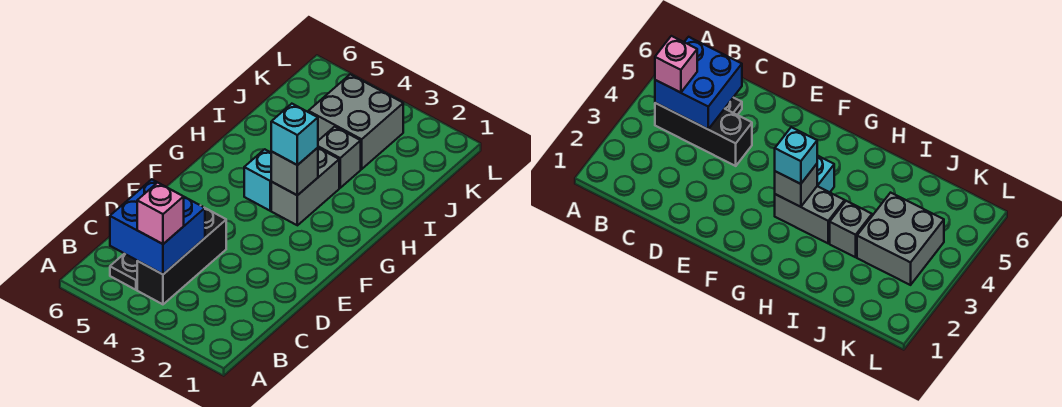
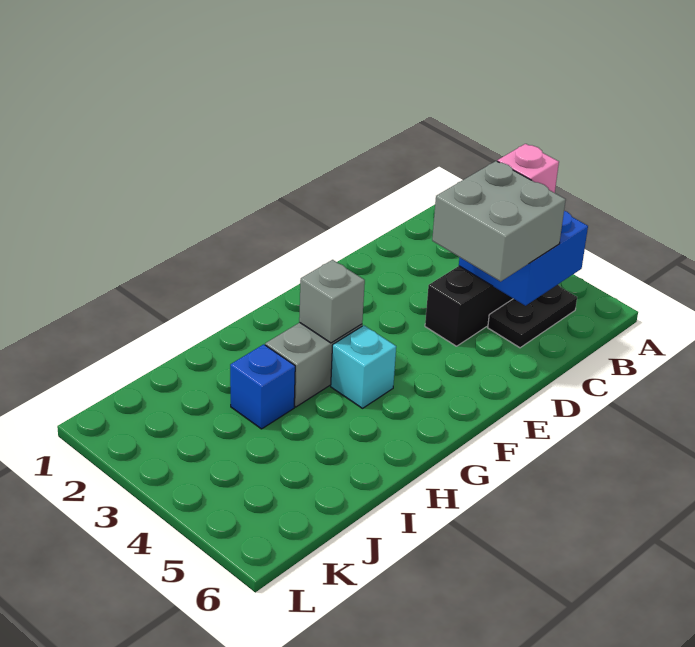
cyan 1x1 brick [271,104,318,165] -> none
grey 1x1 brick [318,127,361,188] -> blue 1x1 brick [230,344,295,429]
grey 2x2 brick [308,74,403,169] -> grey 2x2 brick moved to [432,161,566,281]

